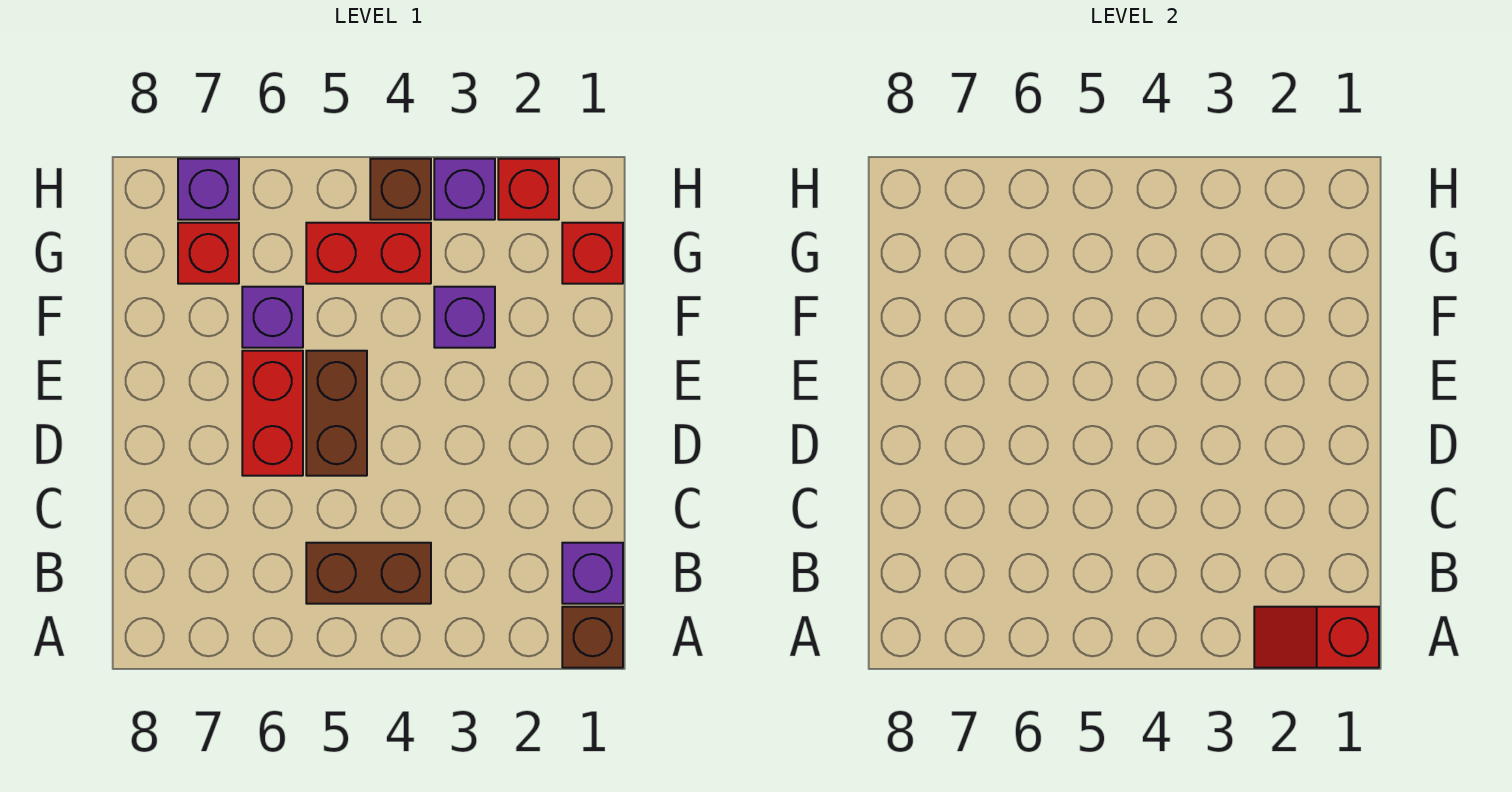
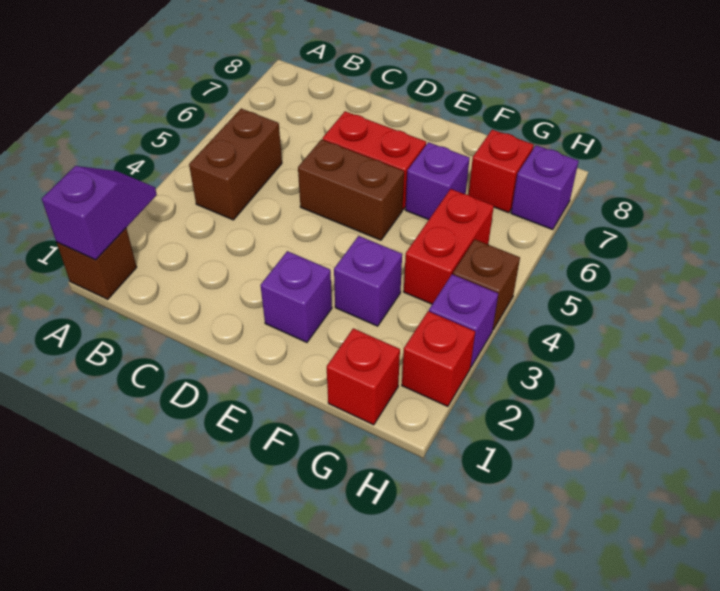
red 1x2 slope [1254,607,1379,668] -> purple 1x2 slope [42,166,157,260]
purple 1x1 brick [562,543,623,604] -> purple 1x1 brick moved to [260,251,332,342]

